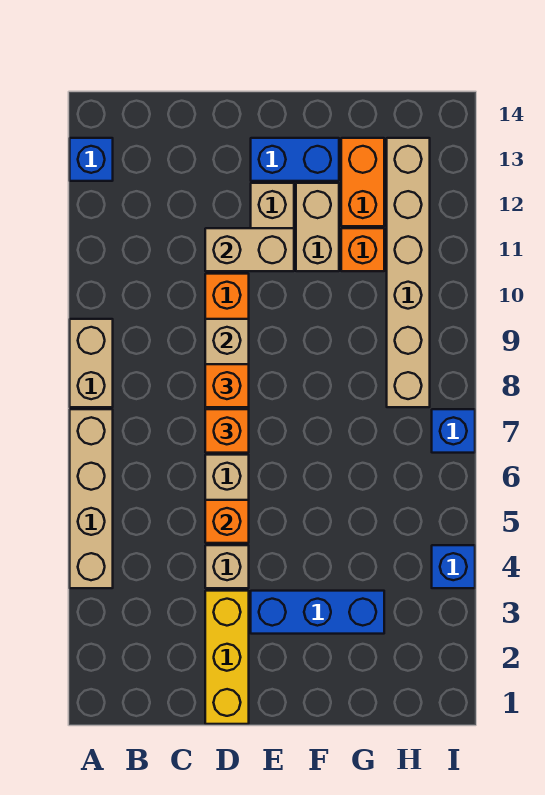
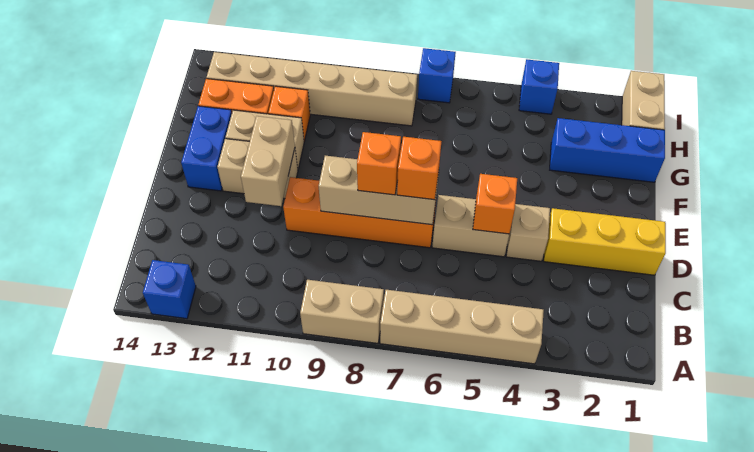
blue 1x3 brick [251,591,384,634] -> blue 1x3 brick turned to [550,118,665,182]
none -> tan 1x2 brick [622,71,665,130]

